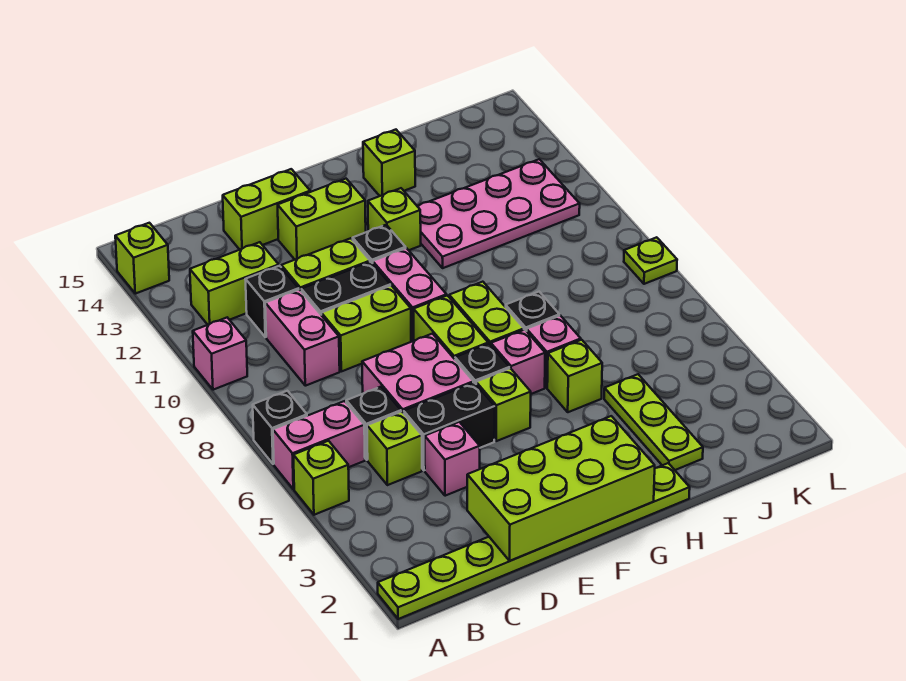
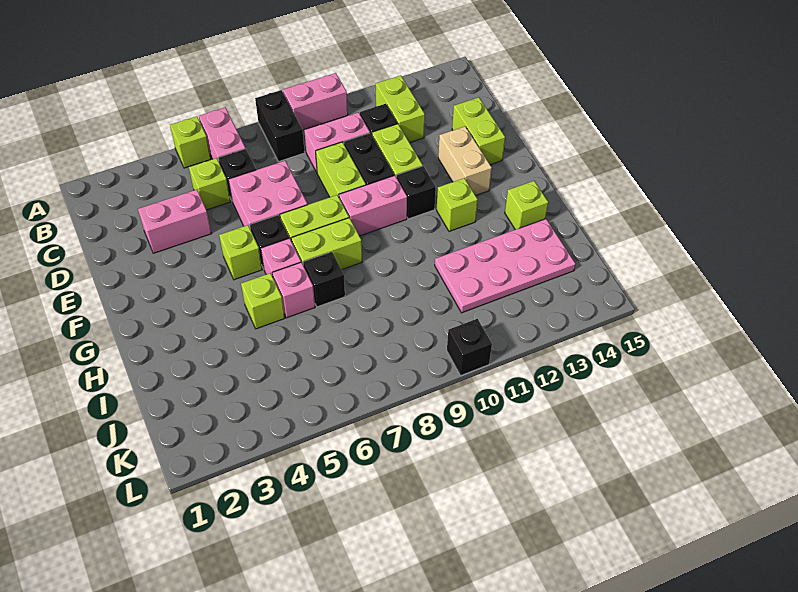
lime 1x8 plate [378,463,690,619] -> none
black 1x1 brick [253,391,307,464] -> black 1x1 brick moved to [447,319,492,376]
pink 1x1 brick [193,318,247,390] -> pink 1x2 brick [283,73,348,130]
lime 1x1 brick [115,223,169,294] -> none
lime 2x4 brick [467,416,655,561] -> none
pink 1x1 brick [425,422,480,496] -> pink 1x2 brick [138,190,212,253]
black 1x2 brick [404,383,495,470] -> black 1x2 brick moved to [255,90,305,161]
lime 1x2 brick [278,179,366,259] -> tan 1x2 brick [438,127,492,195]
pink 2x4 plate [417,159,580,268] -> pink 2x4 plate turned to [435,219,576,313]
lime 1x3 plate [604,374,703,470] -> none
lime 1x1 plate [624,237,677,284] -> none

